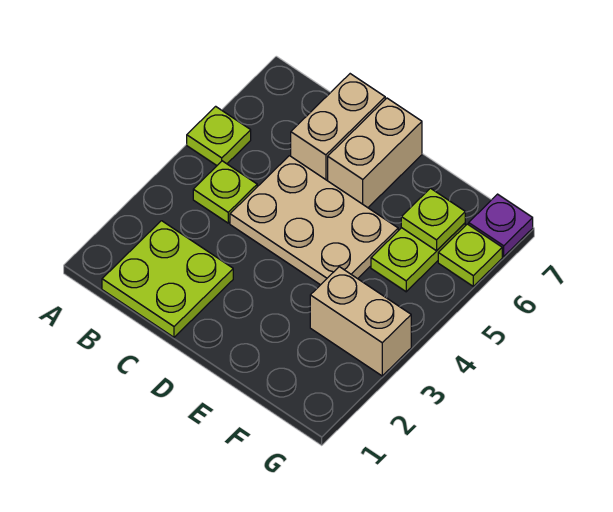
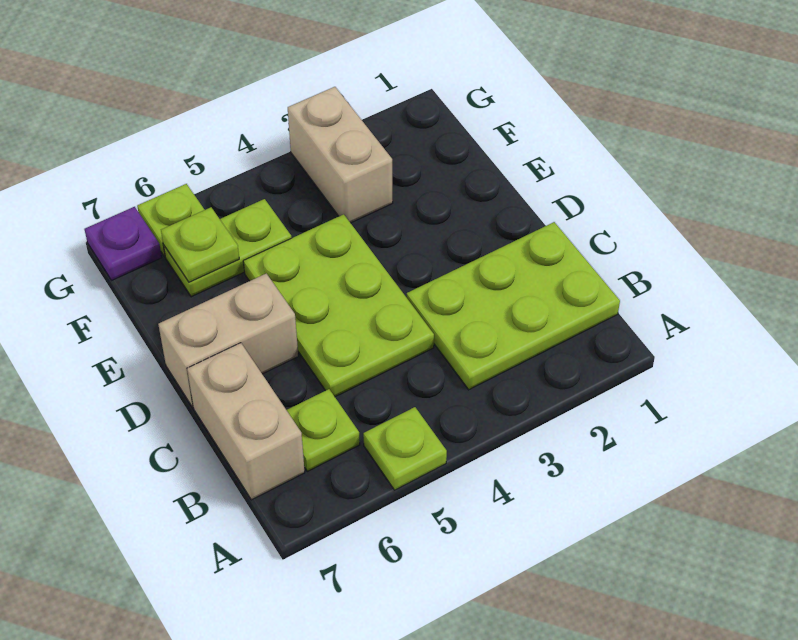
lime 2x2 plate [102,221,233,337] -> lime 2x3 plate [406,222,620,390]
lime 1x1 plate [193,161,257,223] -> lime 1x1 plate moved to [287,389,360,471]
tan 2x3 plate [230,156,398,285] -> lime 2x3 plate [243,214,434,397]
tan 1x2 brick [291,74,385,181] -> tan 1x2 brick turned to [187,343,305,500]

